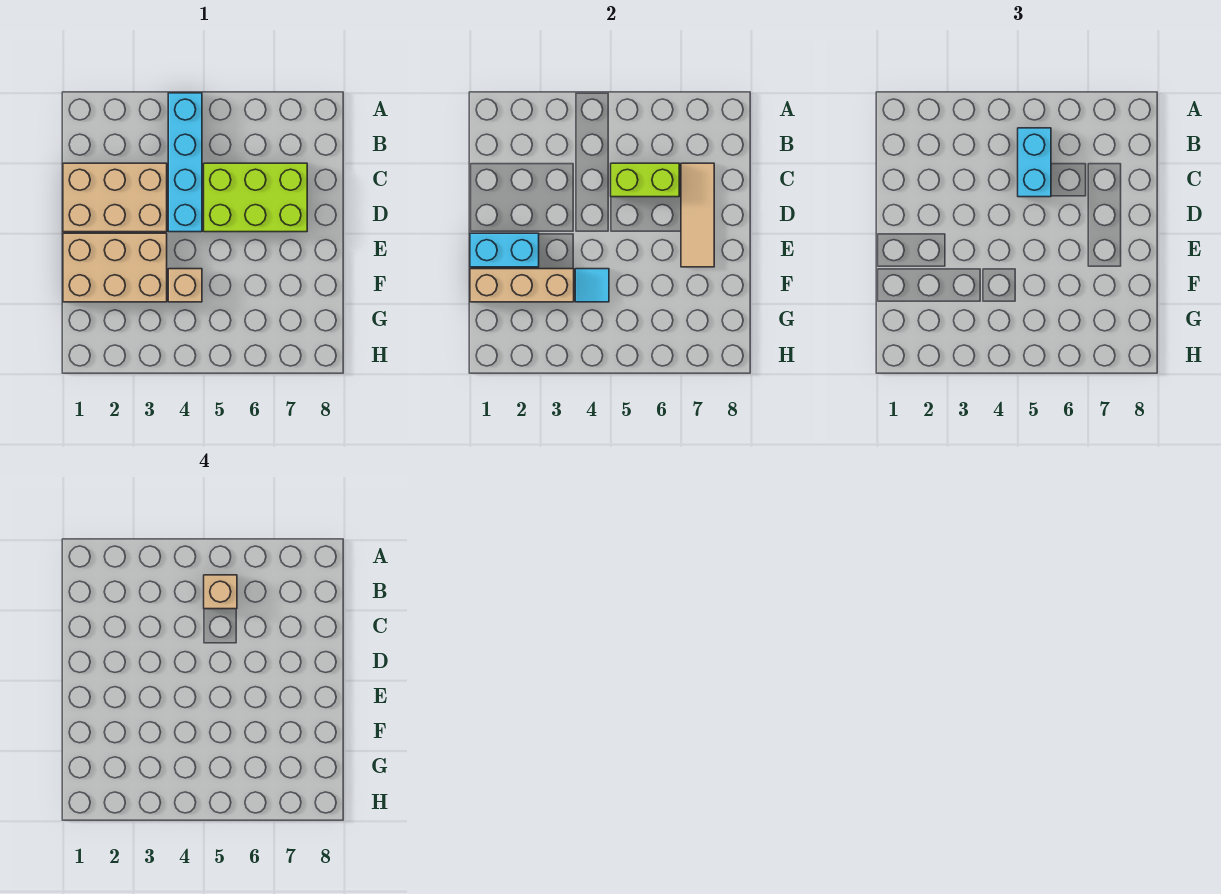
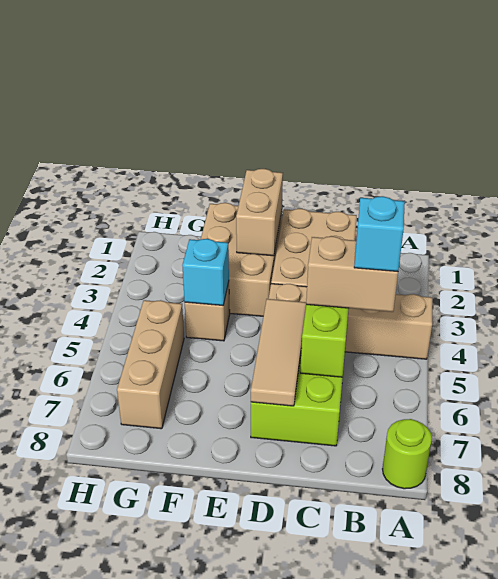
cyan 1x4 brick [168,93,202,232] -> tan 1x4 brick [269,284,432,359]
none -> lime 1x1 round brick [383,419,432,489]
cyan 1x2 brick [1018,128,1051,197] -> tan 1x2 brick [306,236,398,312]
tan 1x1 brick [204,575,237,609] -> cyan 1x1 brick [354,196,405,271]
tan 1x3 tile [681,163,714,267] -> tan 1x3 tile turned to [251,299,306,406]
cyan 1x2 brick [470,233,539,267] -> tan 1x2 brick [236,169,283,256]
tan 1x3 brick [470,269,574,302] -> tan 1x3 brick moved to [117,300,184,429]
cyan 1x1 tile [575,269,609,302] -> cyan 1x1 brick [182,239,229,305]

